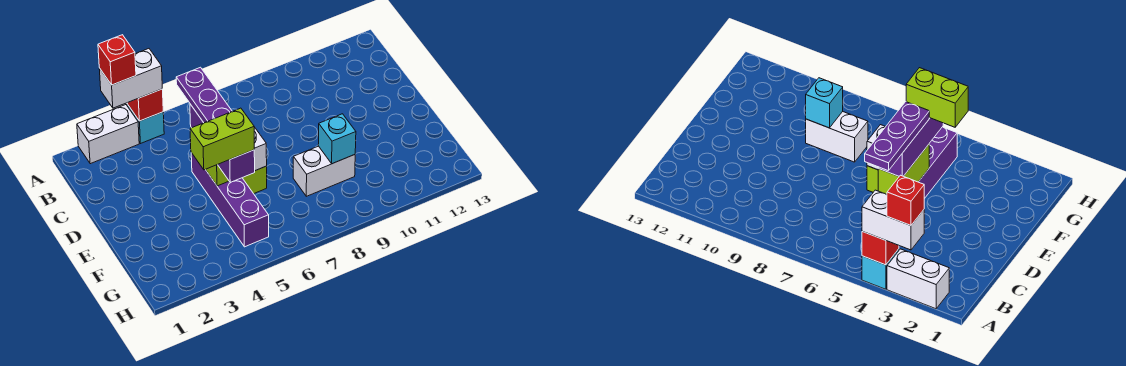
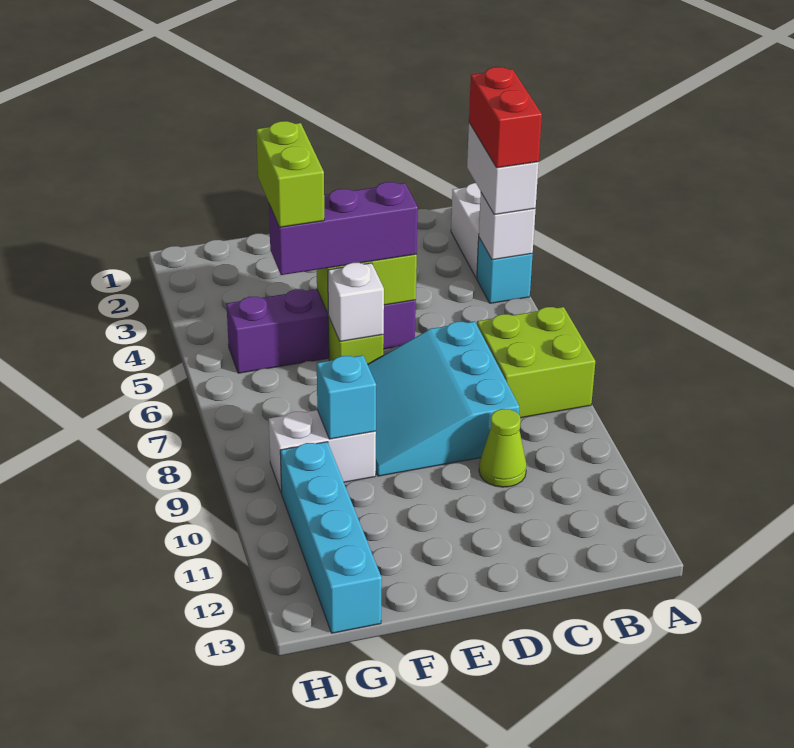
red 1x1 brick [98,35,136,85] -> red 1x2 brick [469,67,542,168]
red 1x1 brick [127,89,163,121] -> white 1x1 brick [479,193,536,260]
none -> lime 2x2 brick [477,307,595,418]
purple 1x3 plate [176,67,232,123] -> none
none -> cyan 3x3 slope [368,321,519,476]
none -> lime 1x1 cone [479,409,527,487]
white 1x2 brick [293,146,355,196] -> white 1x2 brick turned to [269,410,376,493]
none -> cyan 1x4 brick [280,442,382,633]

